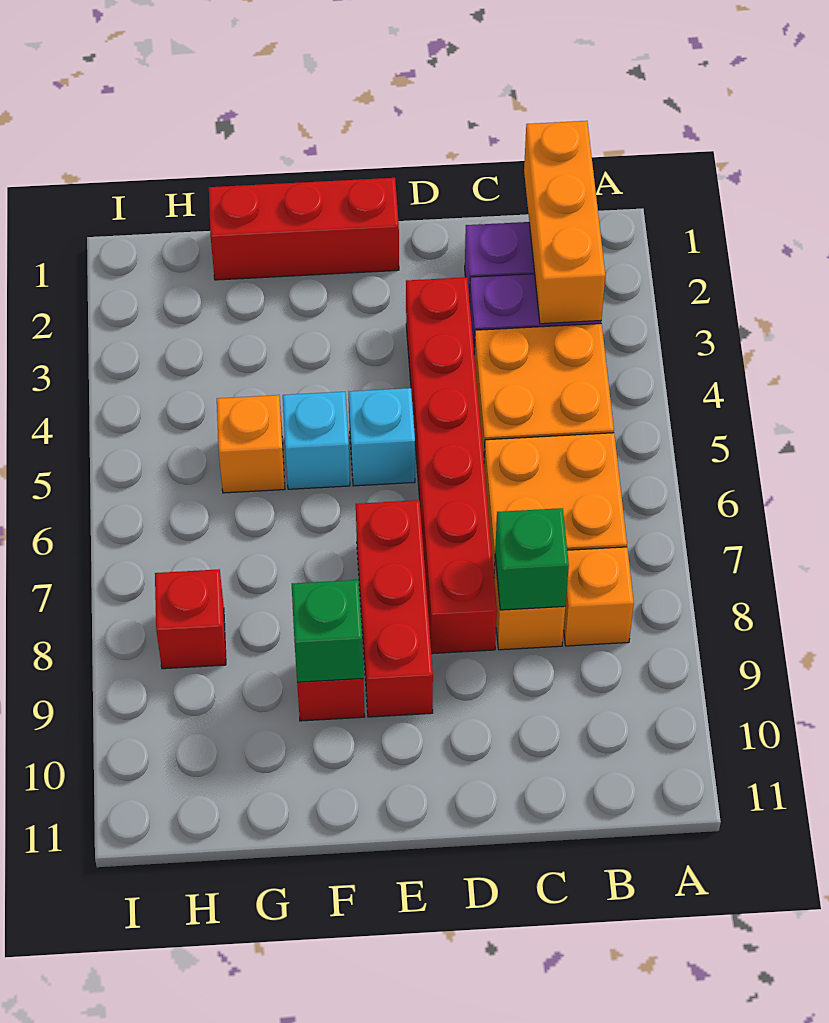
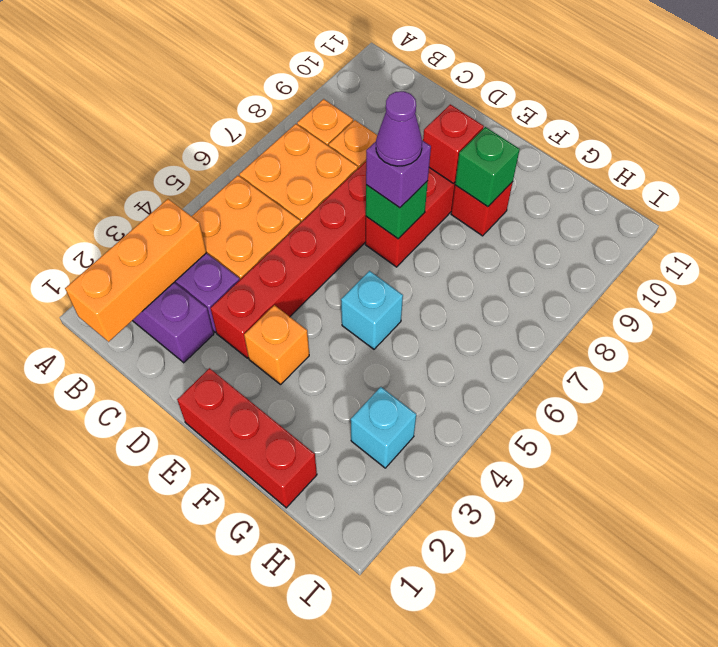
green 1x1 brick [495,508,569,610] -> green 1x1 brick moved to [366,181,428,239]
cyan 1x1 brick [349,388,415,486] -> cyan 1x1 brick moved to [351,387,416,468]
none -> purple 1x1 brick [366,140,431,208]
none -> purple 1x1 cone [376,91,422,166]
orange 1x1 brick [217,395,285,493] -> orange 1x1 brick moved to [244,305,309,385]
red 1x1 brick [155,569,226,669] -> red 1x1 brick moved to [423,104,484,184]

